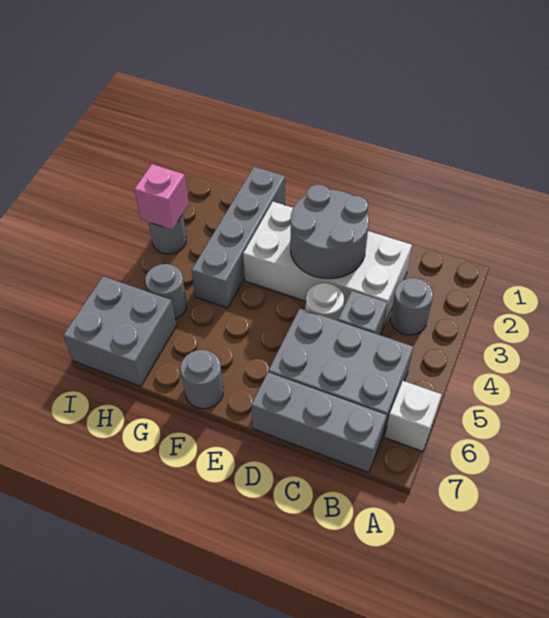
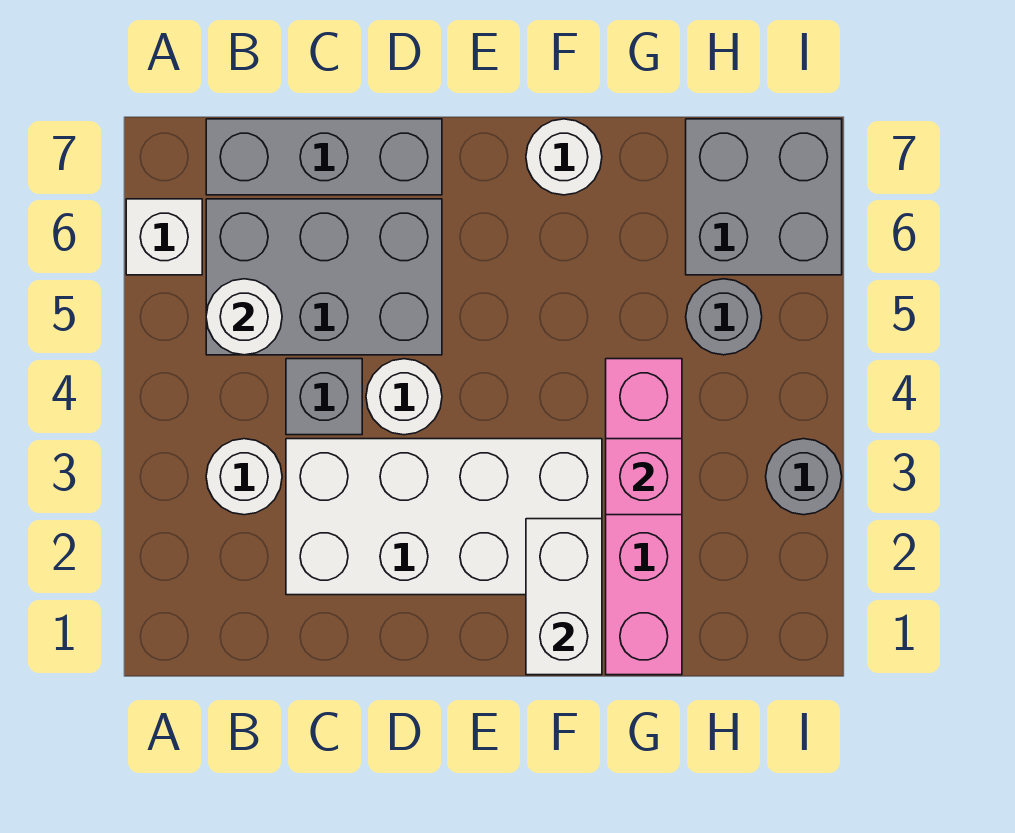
grey 1x1 round brick [390,278,433,335] -> white 1x1 round brick [206,439,282,515]
none -> white 1x1 round brick [206,279,282,355]
grey 2x2 round brick [290,185,369,279] -> none
none -> white 1x2 brick [526,519,602,675]
grey 1x1 round brick [181,350,223,409] -> white 1x1 round brick [526,119,602,195]
grey 1x4 brick [192,167,285,308] -> pink 1x4 brick [606,359,682,675]
pink 1x1 brick [135,164,188,230] -> pink 1x1 brick moved to [606,439,682,515]

